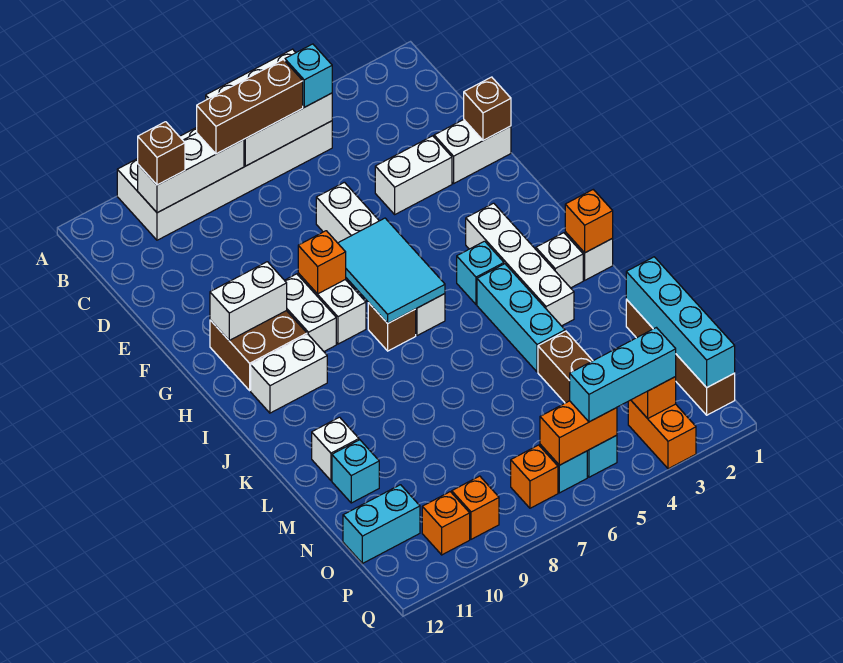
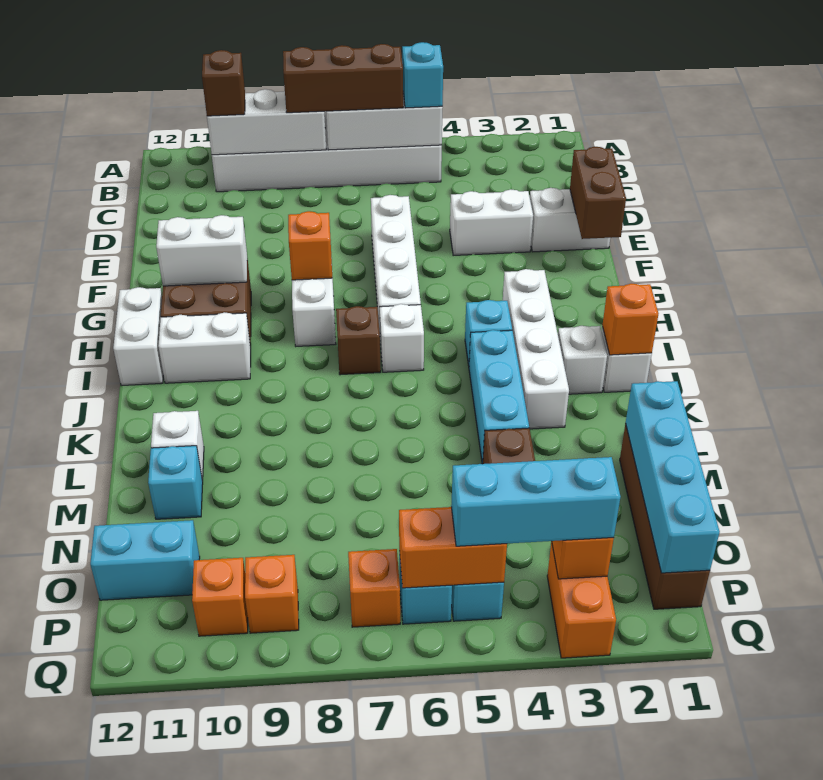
brown 1x1 brick [464,77,511,140] -> brown 1x2 brick [570,147,626,239]
cyan 2x3 tile [338,218,445,323] -> none
white 1x2 brick [285,274,336,351] -> white 1x2 brick moved to [113,287,163,386]

